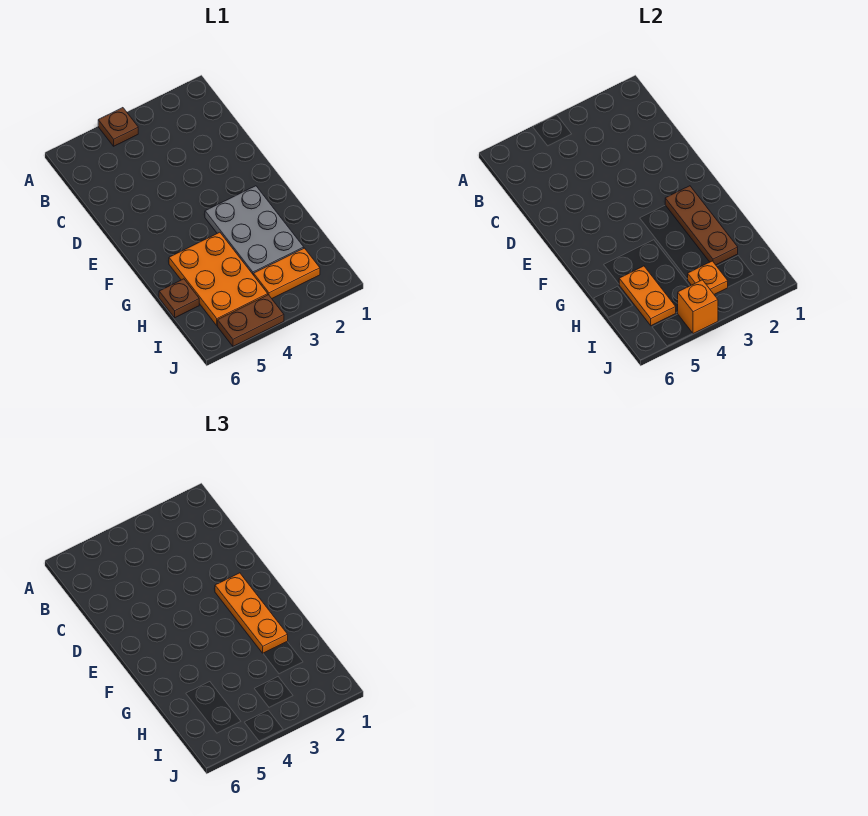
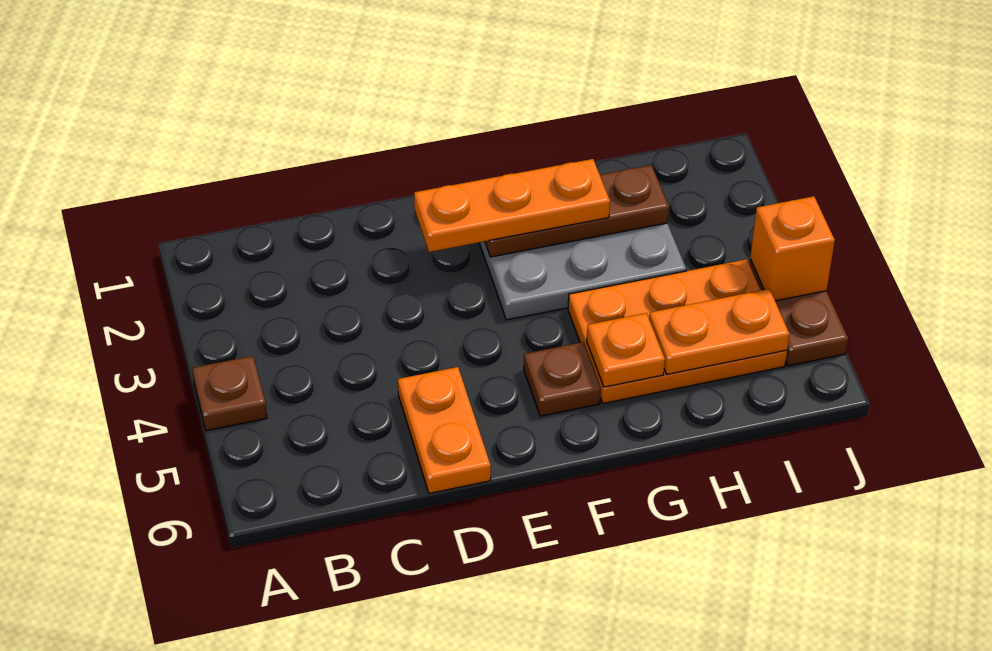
brown 1x1 plate [159,279,199,318] -> brown 1x1 plate moved to [524,342,601,416]
orange 1x2 plate [254,248,320,298] -> orange 1x2 plate moved to [398,367,491,493]
orange 1x1 plate [687,261,728,294] -> orange 1x1 plate moved to [587,313,665,387]

